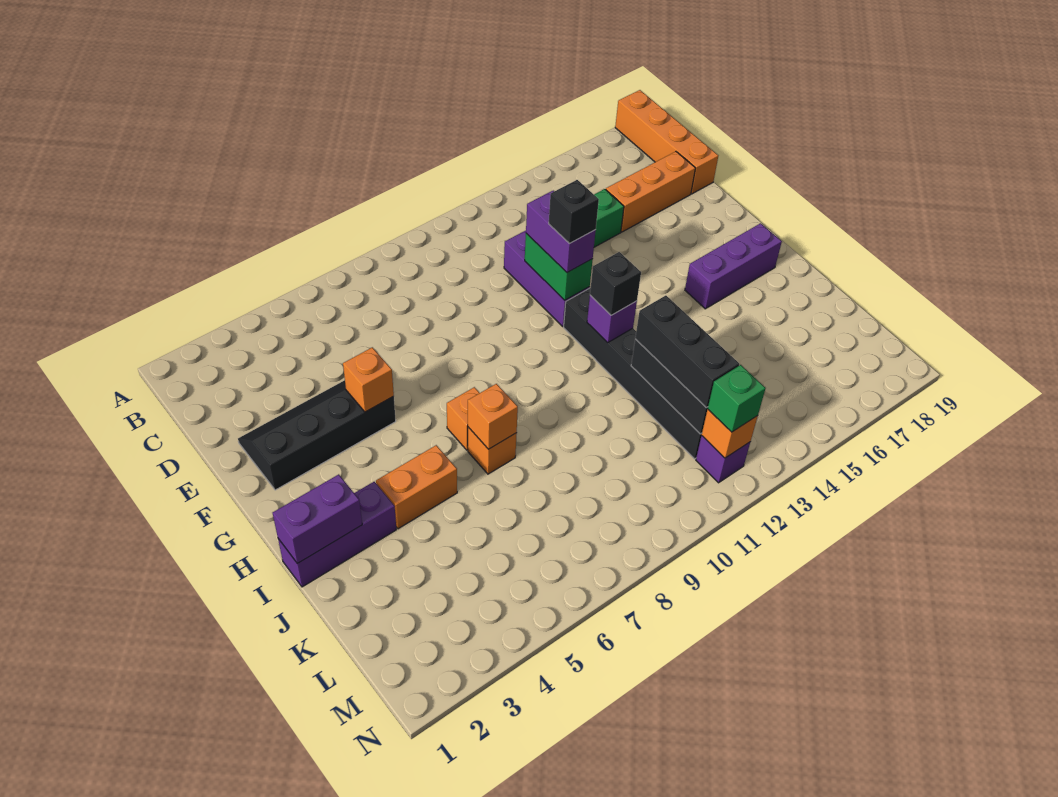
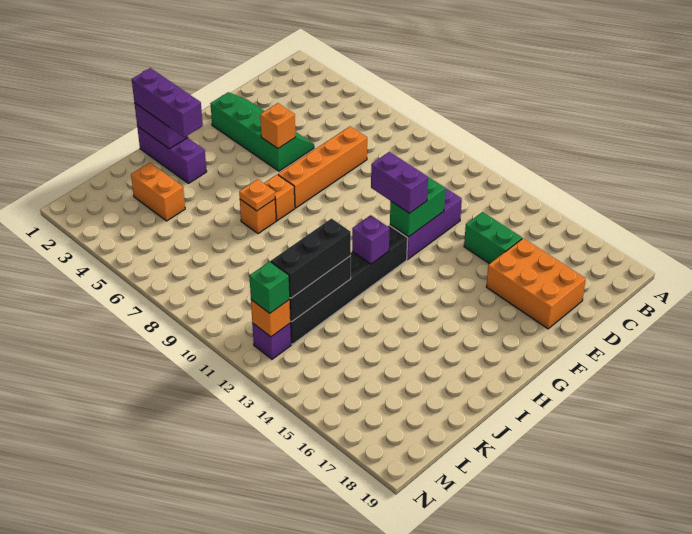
orange 1x4 brick [615,90,718,194] -> orange 1x4 brick moved to [278,126,367,208]
orange 1x3 brick [606,152,695,232] -> orange 2x3 brick [486,238,586,329]
black 2x4 slope [238,380,396,490] -> green 2x4 slope [210,92,314,171]
purple 1x2 brick [526,191,596,273] -> purple 1x2 brick turned to [371,152,428,213]
black 1x1 brick [549,180,599,244] -> none
black 1x1 brick [590,252,641,315] -> none
purple 1x3 brick [685,223,782,309] -> purple 1x3 brick moved to [132,68,203,137]
orange 1x2 brick [376,445,457,529] -> orange 1x2 brick moved to [131,163,185,221]
orange 1x1 brick [468,384,518,449] -> orange 1x1 plate [239,179,275,211]

